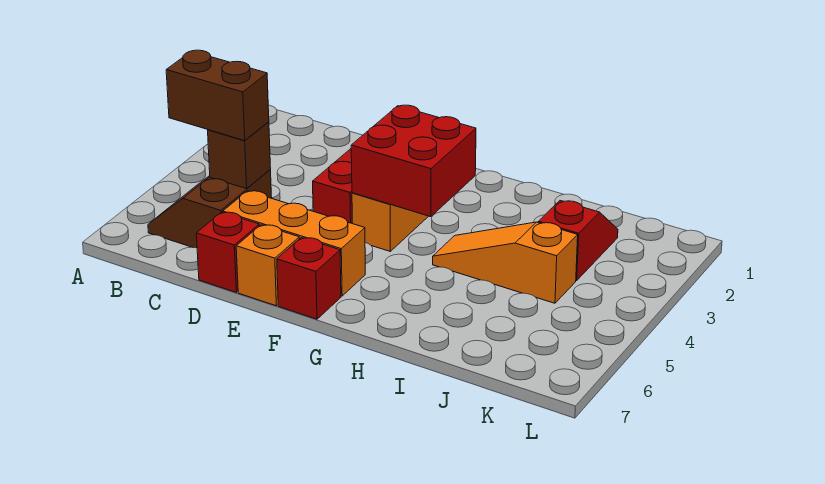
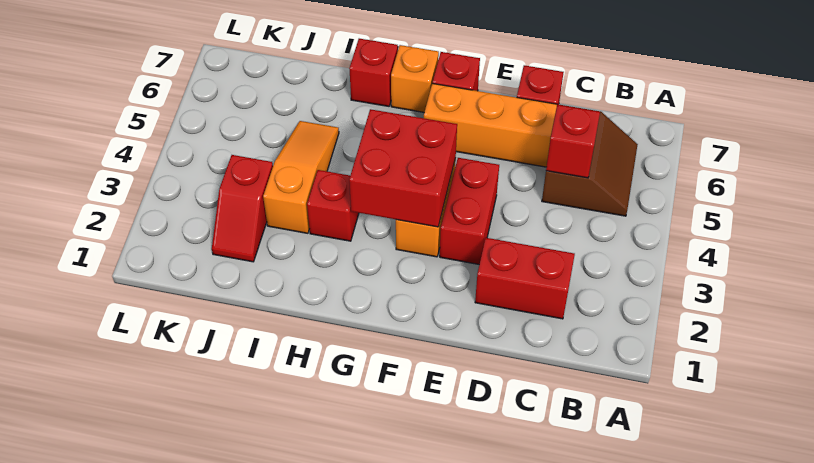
brown 1x2 brick [166,50,269,141] -> none
none -> red 1x2 brick [475,238,575,319]
brown 1x1 brick [208,122,271,189] -> red 1x1 brick [546,105,600,178]
orange 1x1 brick [236,225,299,306] -> orange 1x1 brick moved to [391,45,439,112]
none -> red 1x1 brick [307,170,359,241]
orange 1x3 slope [433,222,578,303] -> orange 1x3 slope turned to [263,121,339,233]
none -> red 1x1 brick [349,39,398,106]

